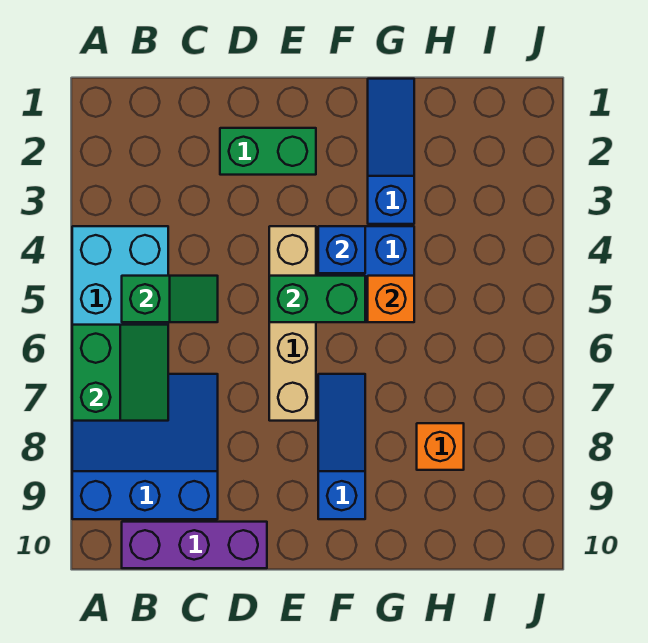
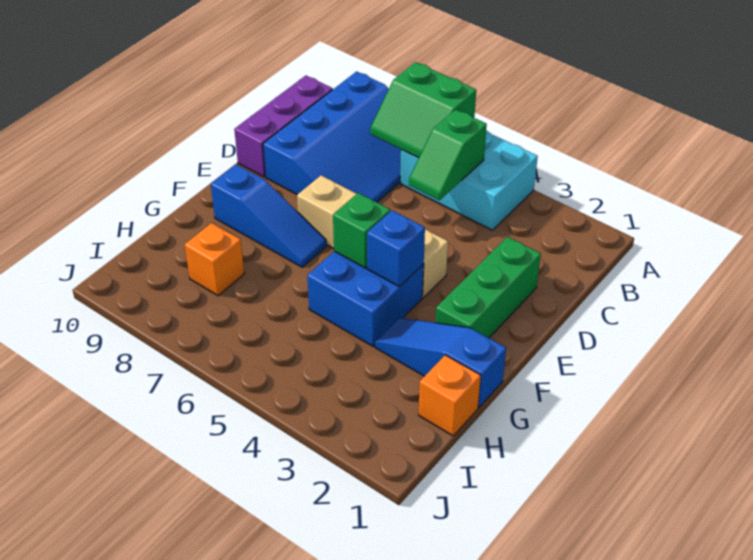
blue 3x3 slope [72,374,218,519] -> blue 3x4 slope [263,71,401,202]
green 1x2 brick [220,128,316,175] -> green 1x3 brick [435,237,541,338]
green 1x2 brick [269,276,365,322] -> green 1x1 brick [333,193,390,268]
blue 1x3 slope [368,79,414,224] -> blue 1x3 slope turned to [375,318,506,408]
orange 1x1 brick [368,276,414,322] -> orange 1x1 brick moved to [419,355,481,436]

